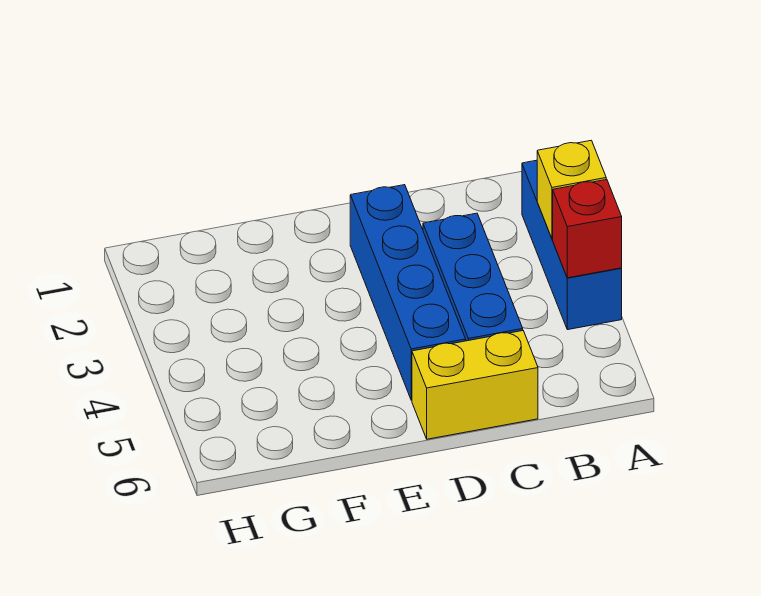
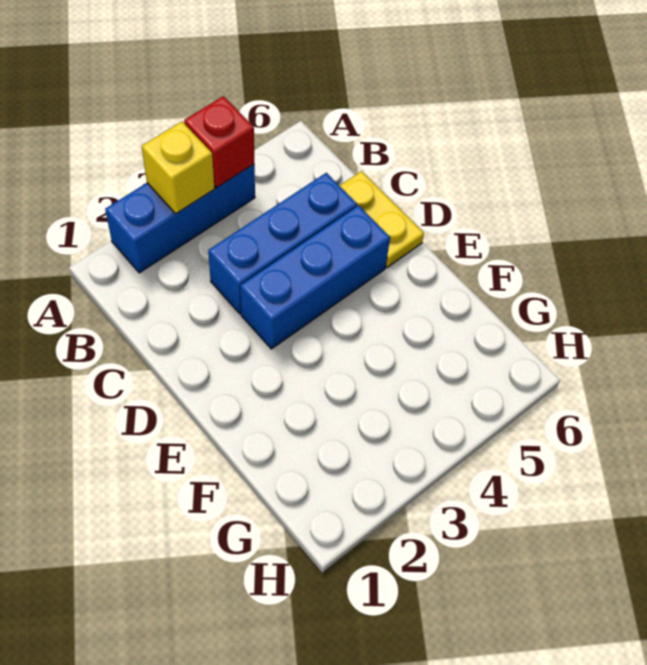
yellow 1x2 brick [412,331,538,439] -> yellow 1x2 plate [340,171,424,267]
blue 1x4 brick [350,185,466,400] -> blue 1x3 brick [240,205,390,349]

